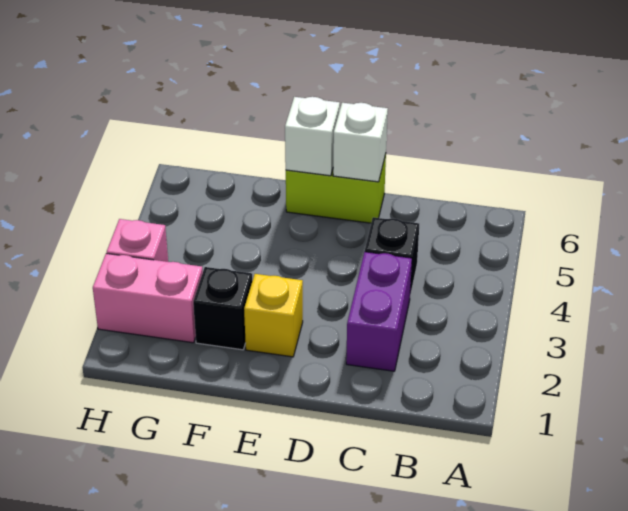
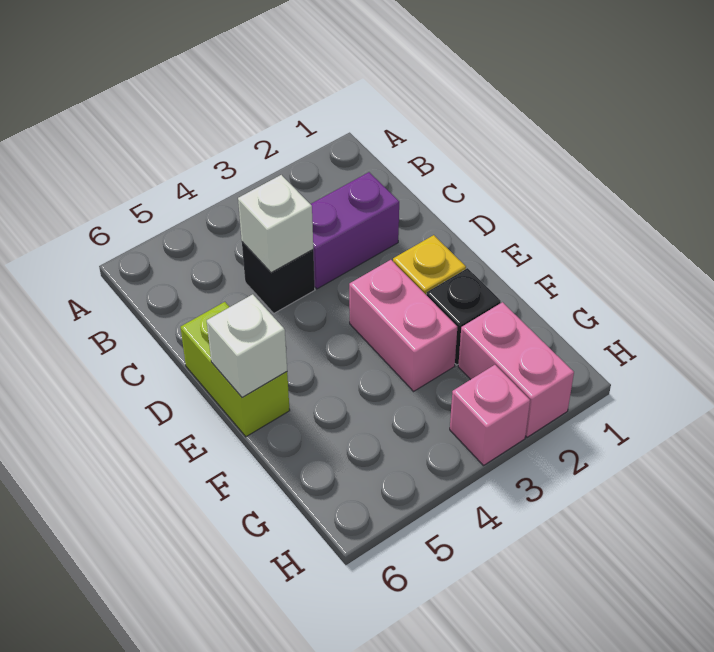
white 1x1 brick [333,103,388,182] -> white 1x1 brick moved to [238,175,313,273]
none -> pink 1x2 brick [349,260,457,391]

